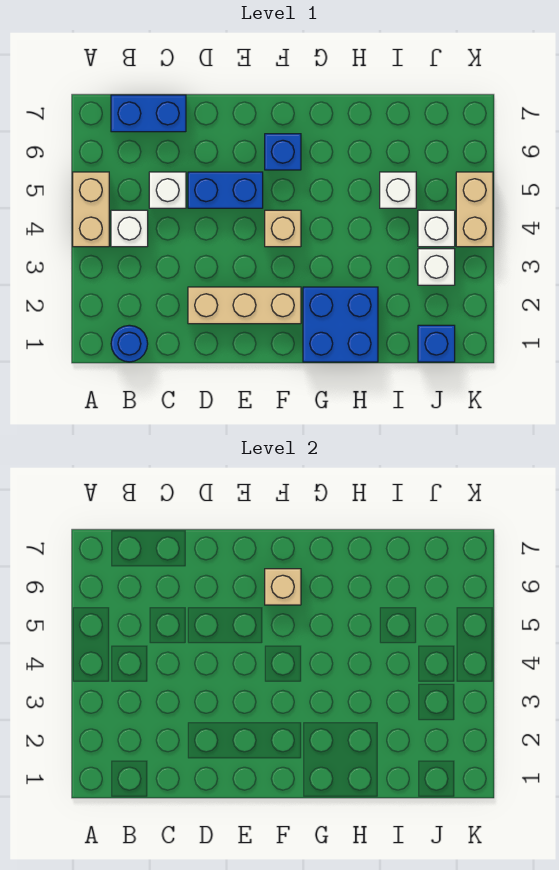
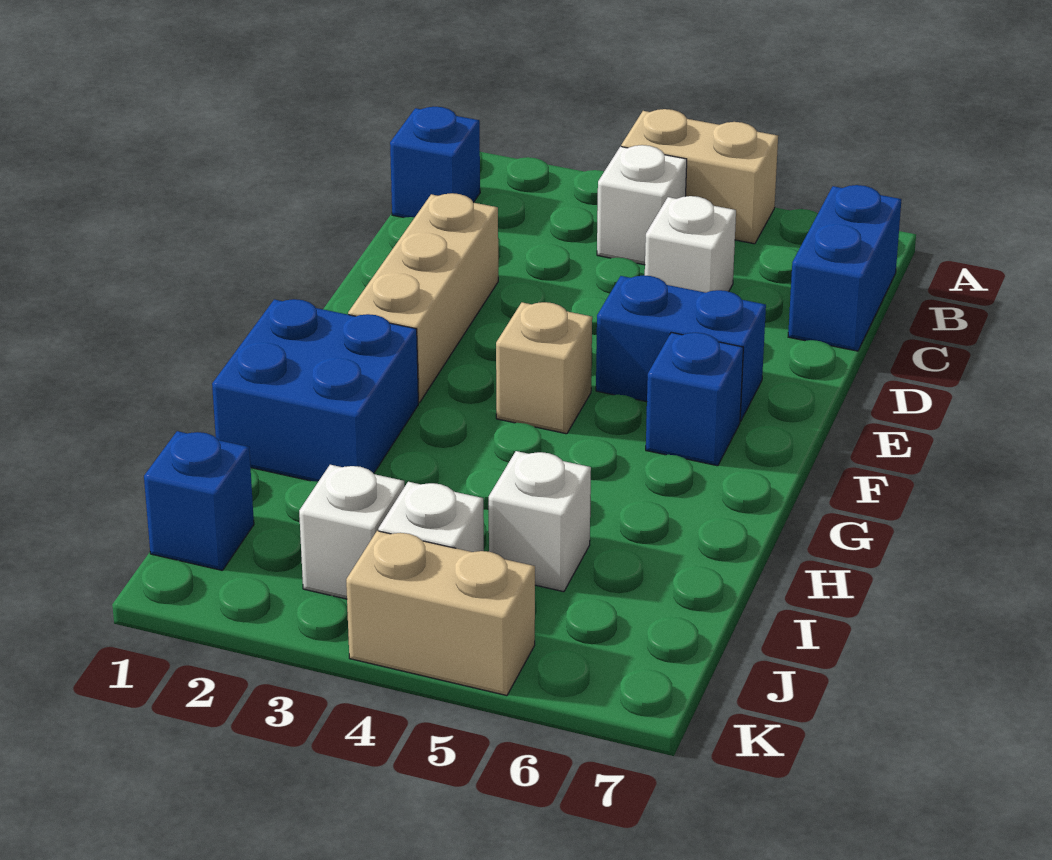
blue 1x1 round brick [111,325,148,362] -> blue 1x1 brick [390,107,480,218]
blue 1x2 brick [188,172,263,208] -> blue 1x2 brick turned to [596,275,766,421]
tan 1x1 brick [265,569,301,605] -> none

